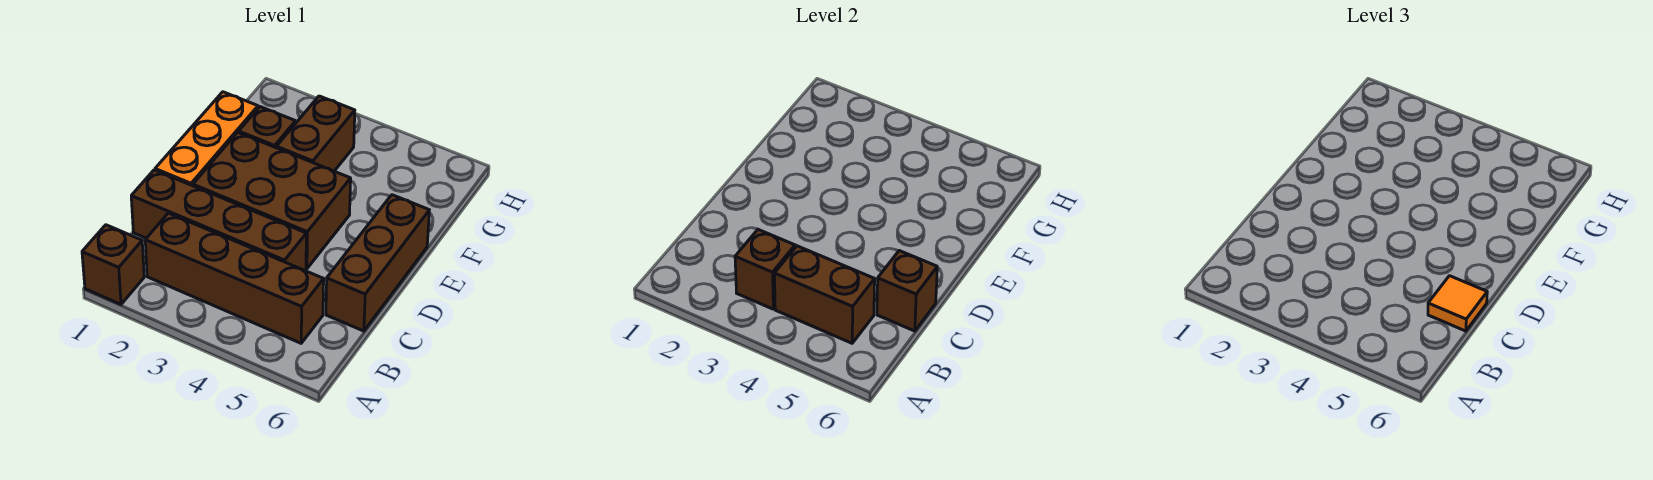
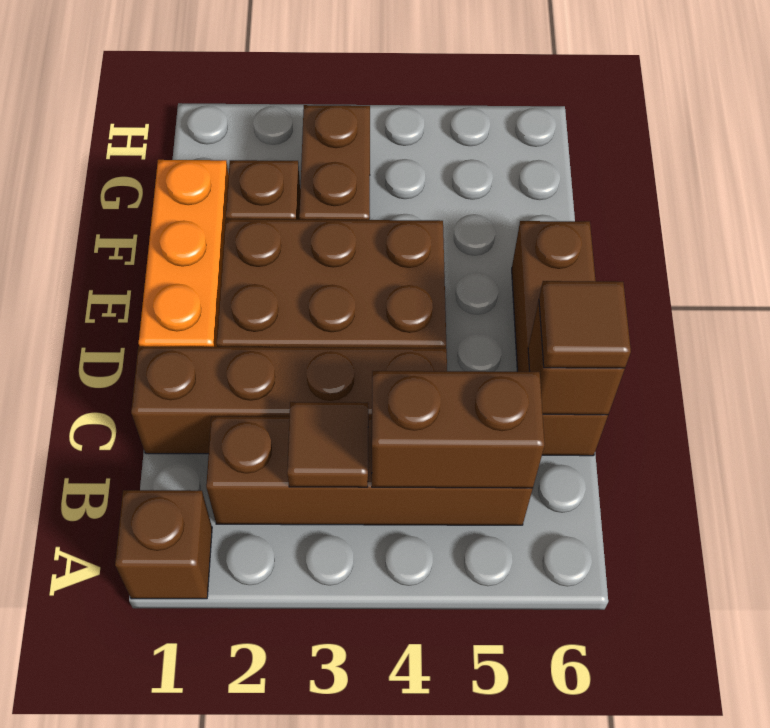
brown 1x1 brick [735,230,795,309] -> brown 1x1 tile [287,402,368,487]
orange 1x1 tile [1428,276,1487,331] -> brown 1x1 tile [539,281,631,368]

